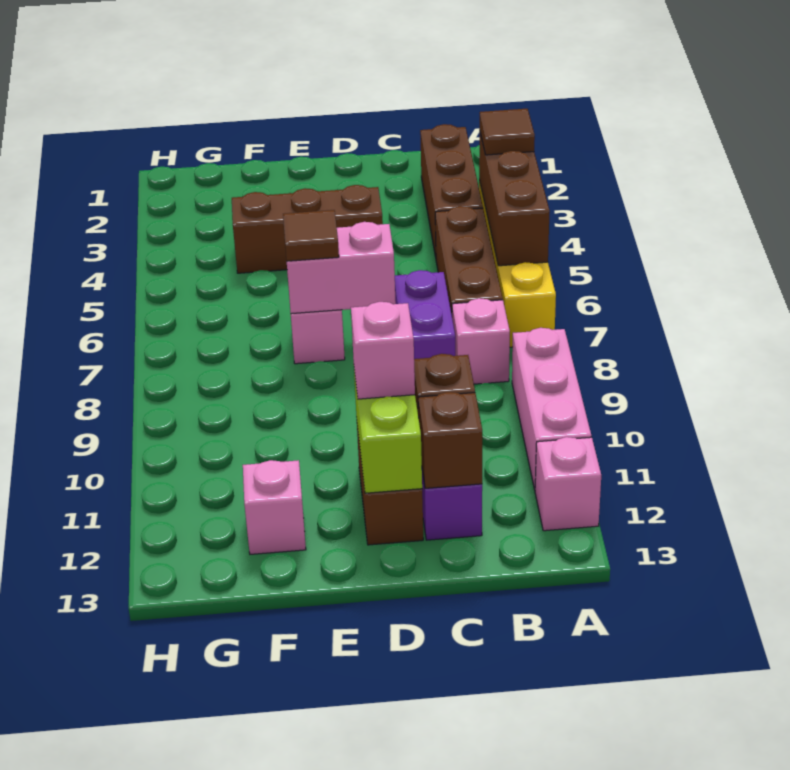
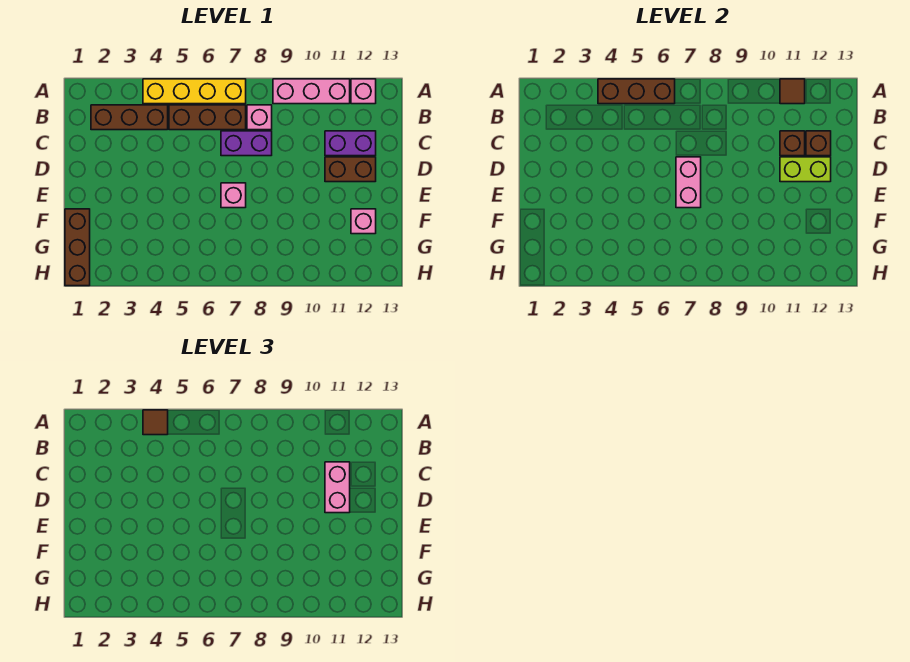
brown 1x3 brick [232,185,383,273] -> brown 1x3 brick moved to [65,209,90,286]
pink 1x1 brick [351,302,415,399] -> pink 1x2 brick [325,462,350,513]
brown 1x1 tile [283,210,339,261] -> brown 1x1 tile moved to [780,79,805,104]

